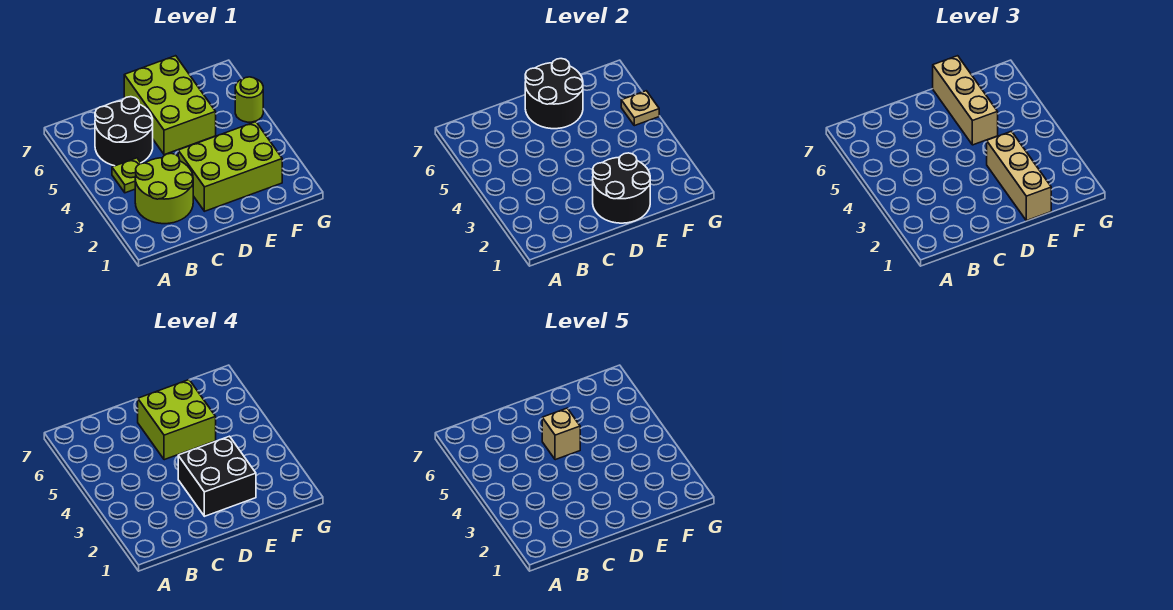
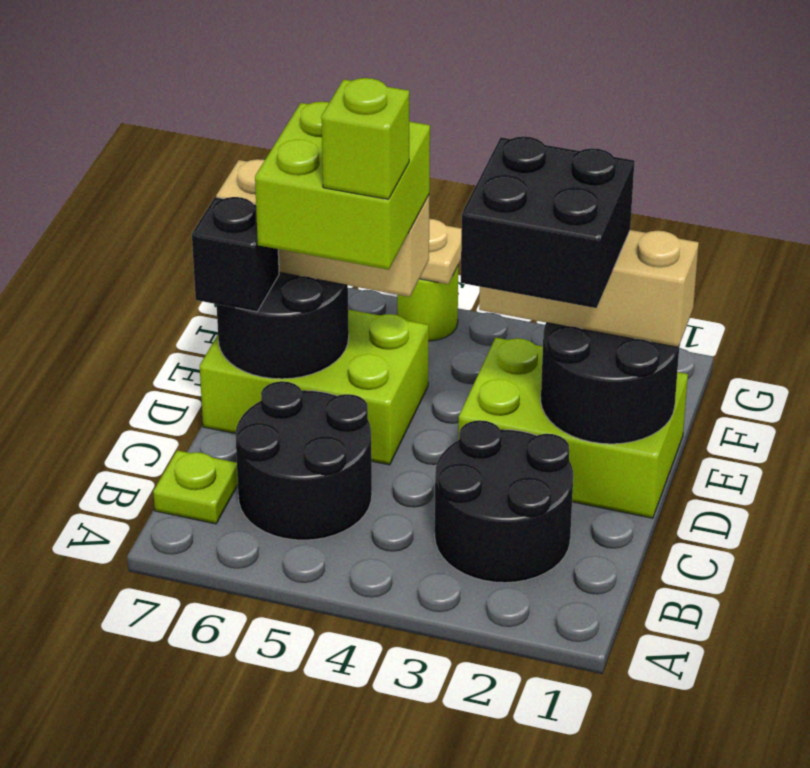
lime 2x2 round brick [135,153,193,224] -> black 2x2 round brick [435,420,573,583]
lime 1x1 plate [112,158,141,193] -> lime 1x1 plate moved to [153,450,238,524]
lime 2x3 brick [178,122,282,211] -> lime 2x3 brick turned to [458,338,688,518]
tan 1x1 brick [542,408,580,460] -> lime 1x1 brick [321,78,409,199]
none -> black 1x1 brick [192,197,279,312]

